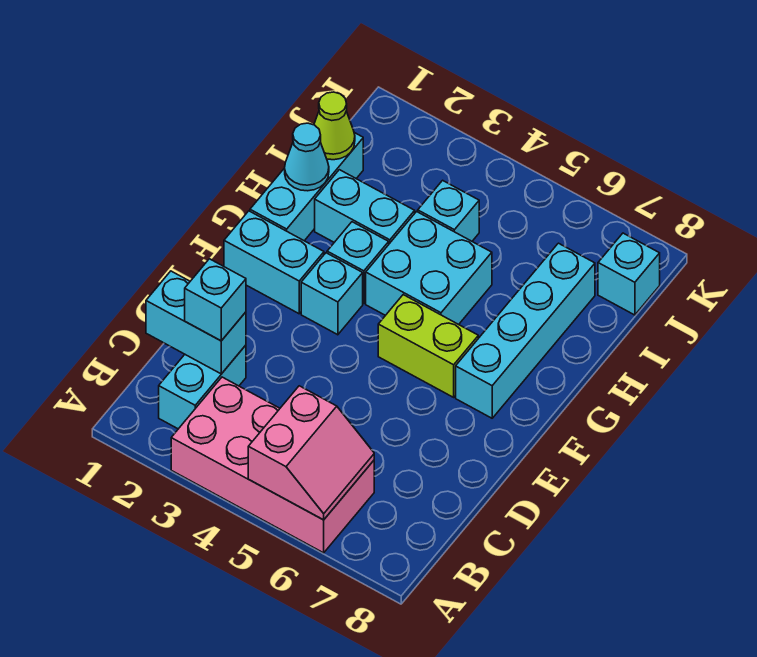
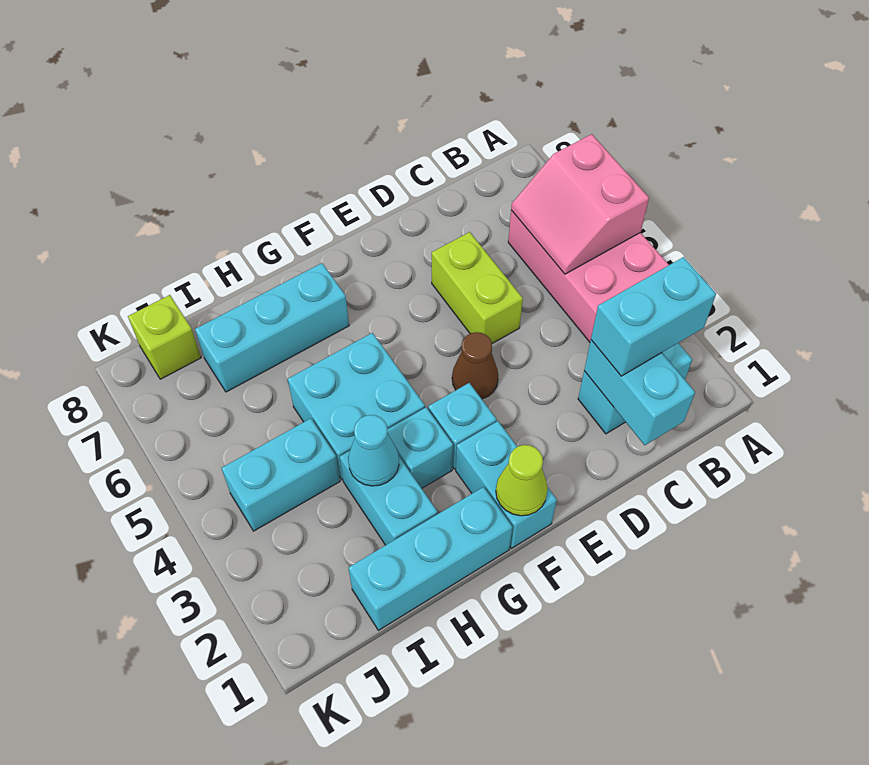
pink 2x2 slope [248,386,374,520] -> pink 2x2 slope turned to [511,134,649,274]
cyan 1x1 brick [185,259,246,341] -> cyan 1x2 brick [591,257,716,376]
none -> brown 1x1 cone [452,332,498,399]
lime 1x2 brick [378,295,478,397] -> lime 1x2 brick moved to [432,232,523,343]
cyan 1x4 brick [456,243,595,418] -> cyan 1x3 brick [195,263,349,392]
cyan 1x1 cone [285,123,329,191] -> cyan 1x1 cone moved to [348,415,399,486]
lime 1x1 cone [314,92,355,160] -> lime 1x1 cone moved to [496,445,548,516]
cyan 1x1 brick [418,180,479,241] -> cyan 1x2 brick [221,418,340,531]
cyan 1x1 brick [598,233,660,315] -> lime 1x1 brick [128,295,201,379]

